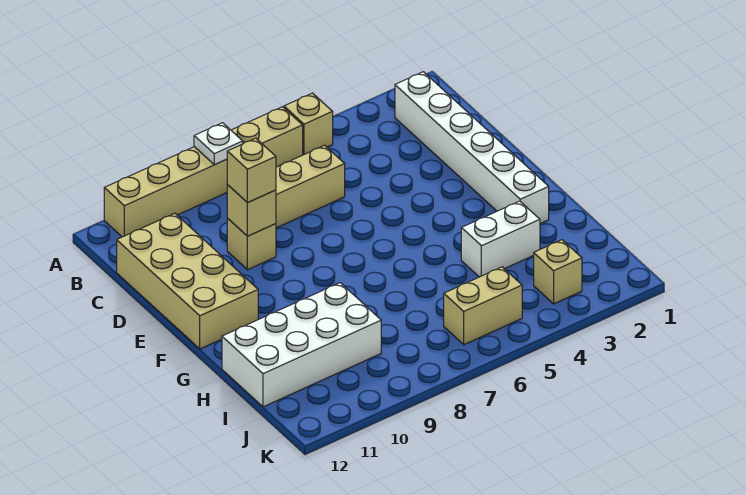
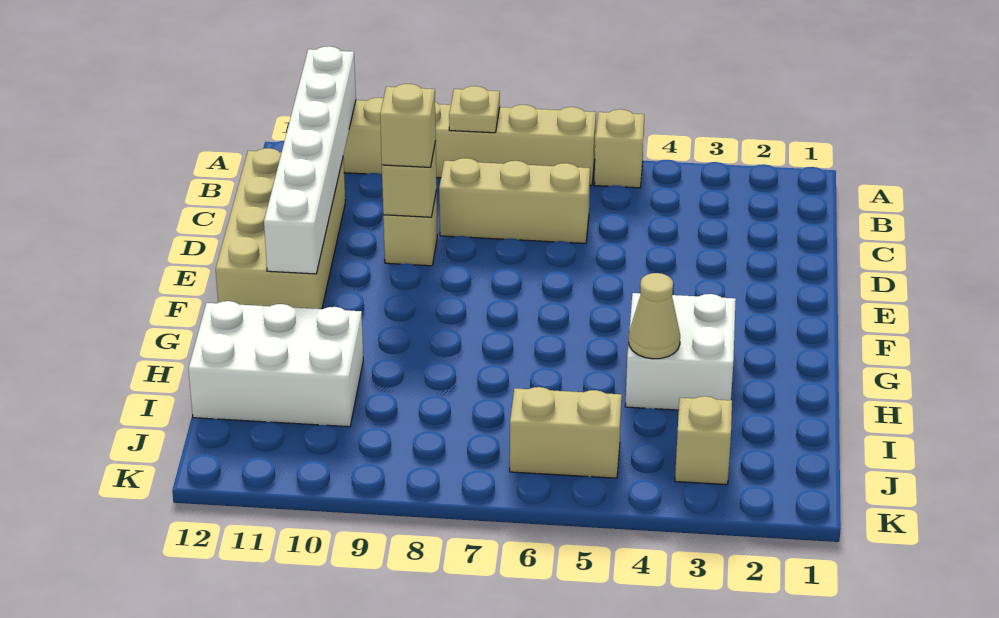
white 1x1 plate [194,123,243,165] -> tan 1x1 plate [449,86,500,133]
white 1x6 brick [395,72,549,224] -> white 1x6 brick moved to [264,46,356,274]
white 1x2 brick [461,201,540,277] -> white 2x2 brick [625,293,736,410]
none -> tan 1x1 cone [629,273,680,359]
white 2x4 brick [222,283,381,407] -> white 2x3 brick [188,301,363,427]

